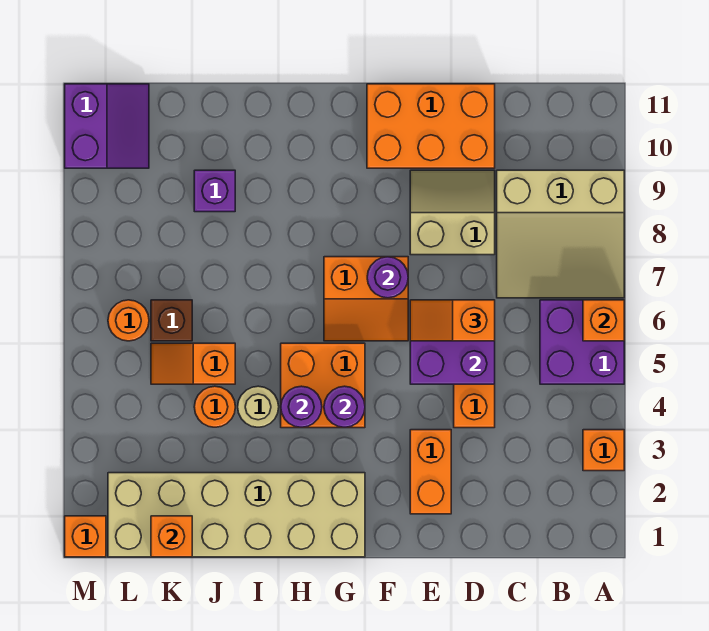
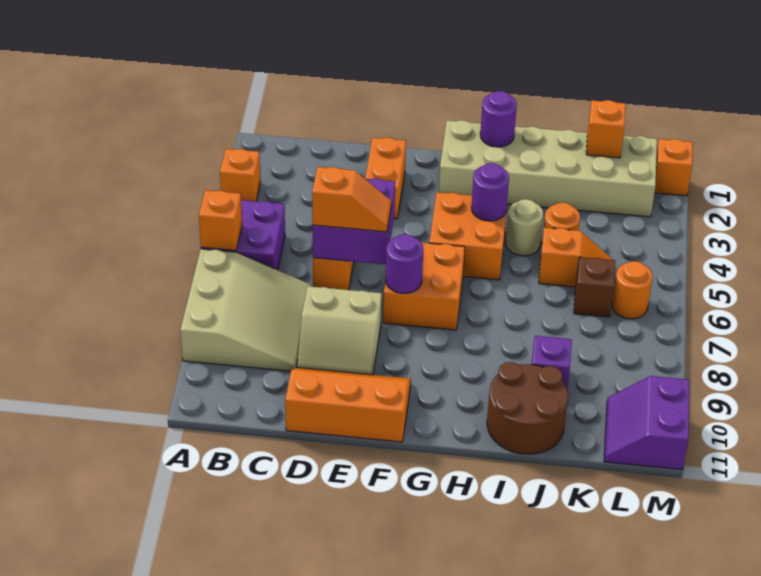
tan 3x3 slope [497,170,624,298] -> tan 3x3 slope turned to [180,249,311,371]
orange 2x3 brick [367,84,495,168] -> orange 2x3 slope [285,368,411,442]
orange 2x2 slope [324,257,408,341] -> orange 2x2 brick [383,243,465,330]
purple 1x1 round brick [324,386,365,427] -> purple 1x1 round brick moved to [480,91,517,147]
none -> brown 2x2 round brick [487,362,568,454]

